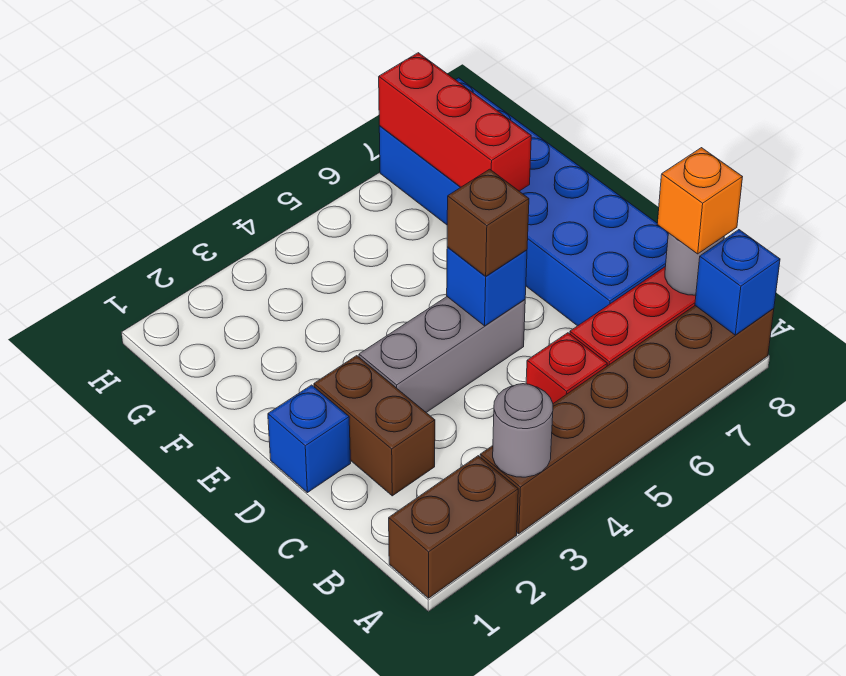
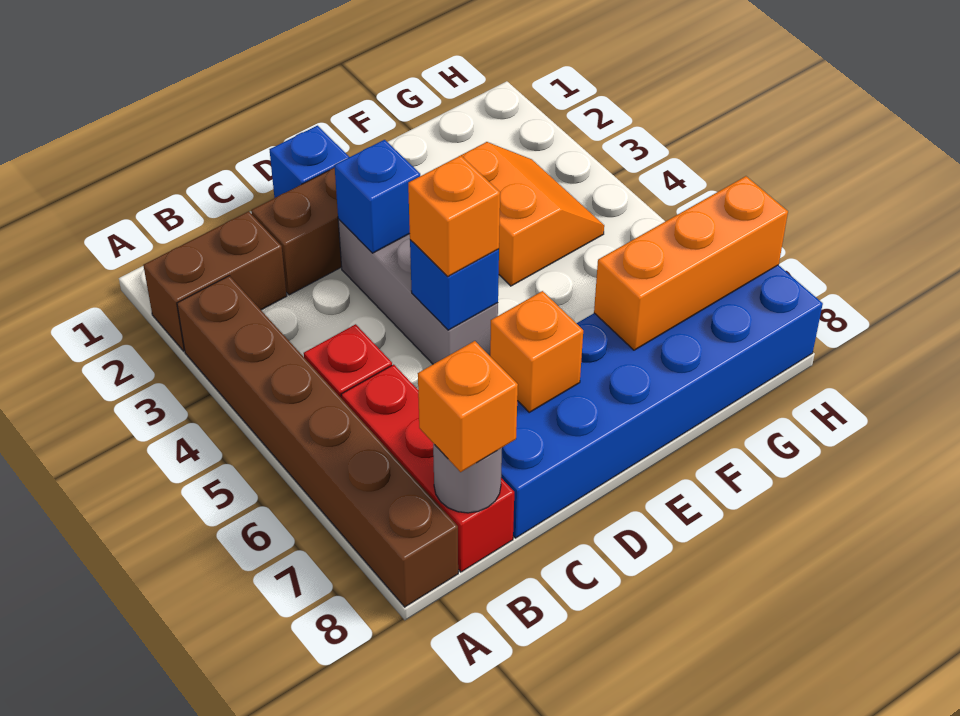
brown 1x2 brick [389,456,518,598] -> brown 1x2 brick turned to [143,211,287,351]
grey 1x1 round brick [493,384,553,477] -> none
blue 1x1 brick [695,230,780,335] -> blue 1x1 brick moved to [334,140,420,253]
brown 1x1 brick [447,169,529,276] -> orange 1x1 brick [408,155,500,277]
none -> orange 1x1 brick [490,291,583,412]
none -> orange 2x2 slope [461,142,604,286]
red 1x3 brick [379,53,531,191] -> orange 1x3 brick [594,176,788,350]

